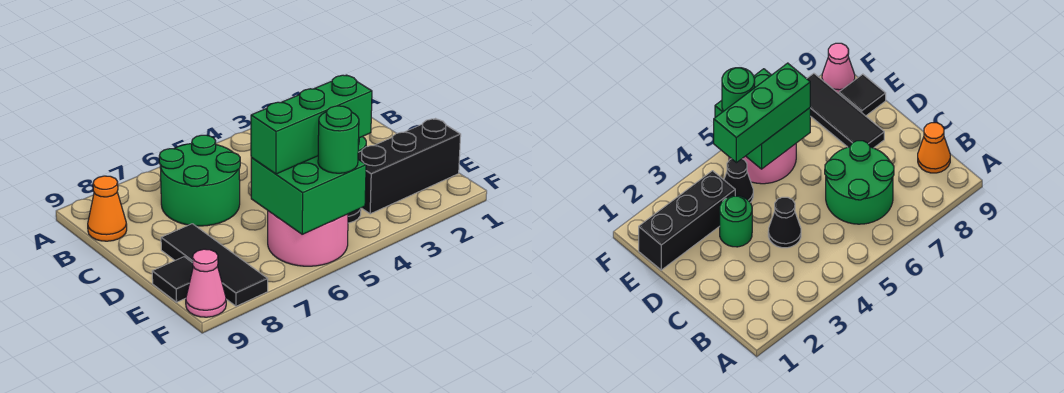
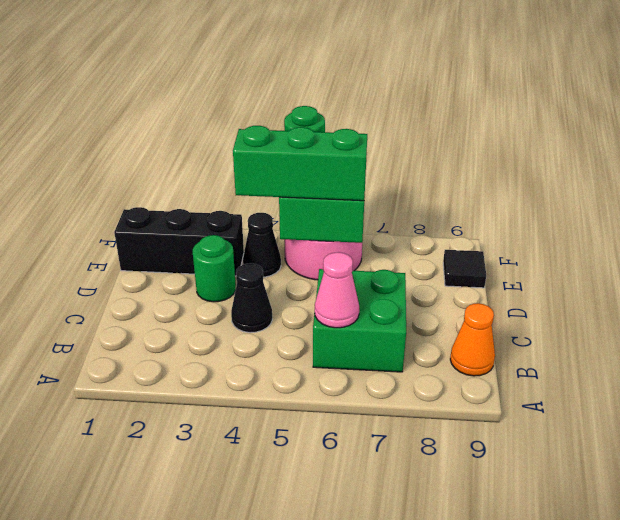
green 2x2 round brick [159,135,240,226] -> green 2x2 brick [313,269,406,372]
black 1x3 tile [161,224,268,306] -> none
pink 1x1 cone [186,249,226,317] -> pink 1x1 cone moved to [315,252,359,328]

